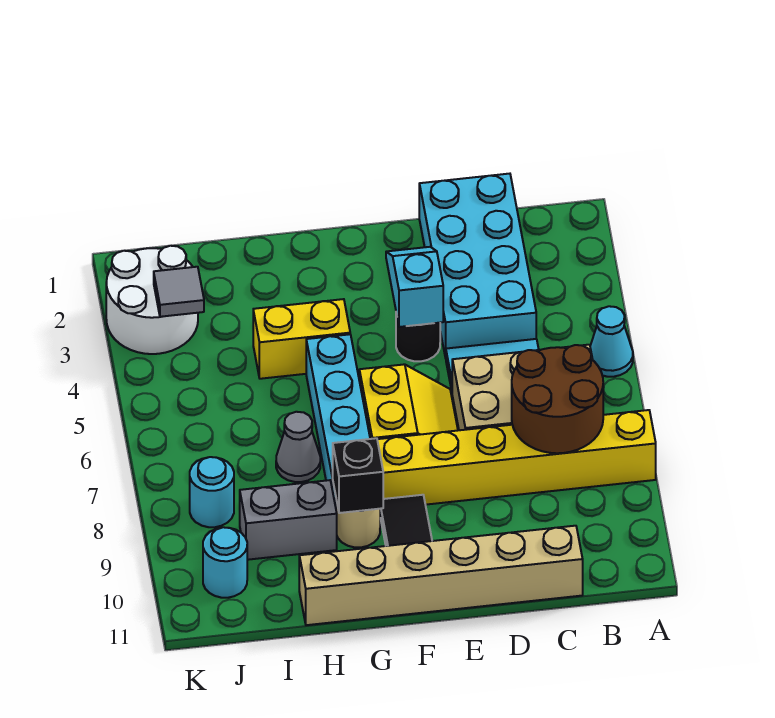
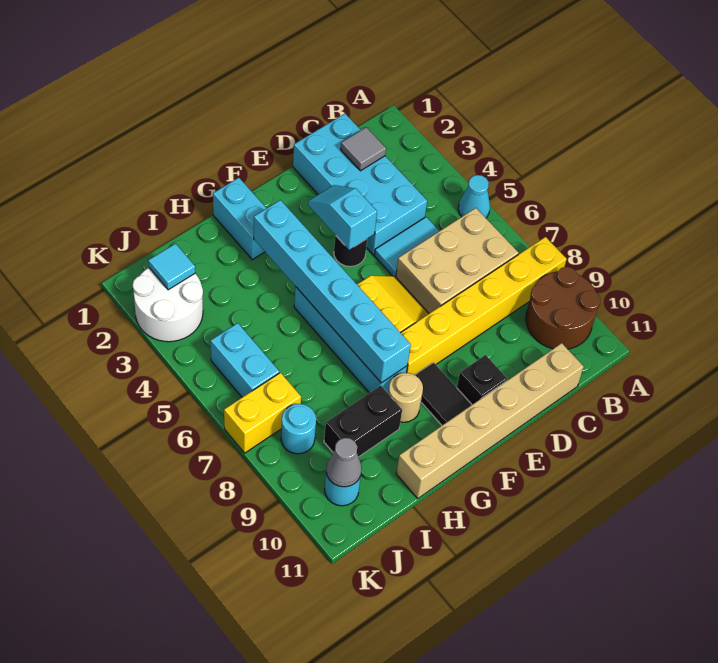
brown 2x2 round brick [512,345,603,453] -> brown 2x2 round brick moved to [526,267,601,349]
none -> cyan 1x2 brick [213,178,266,260]
none -> cyan 1x6 brick [254,200,411,383]
yellow 1x2 brick [253,299,350,379] -> yellow 1x2 brick moved to [224,373,301,453]
black 1x1 brick [332,438,383,513] -> black 1x1 brick moved to [457,355,507,405]
grey 1x1 cone [276,412,320,482] -> grey 1x1 cone moved to [326,438,362,487]
grey 1x2 brick [240,480,337,560] -> black 1x2 brick [324,386,402,457]
none -> cyan 1x1 tile [148,244,195,290]
grey 1x1 tile [154,267,204,317] -> grey 1x1 tile moved to [341,127,386,171]
none -> cyan 1x2 brick [211,323,279,397]

